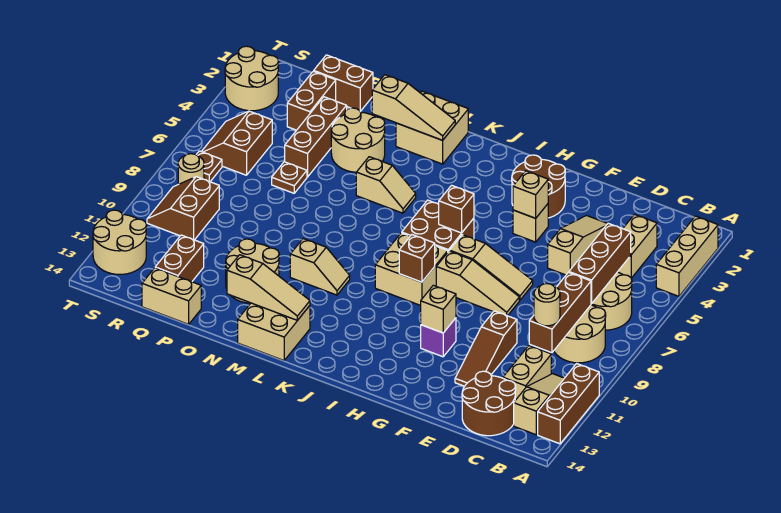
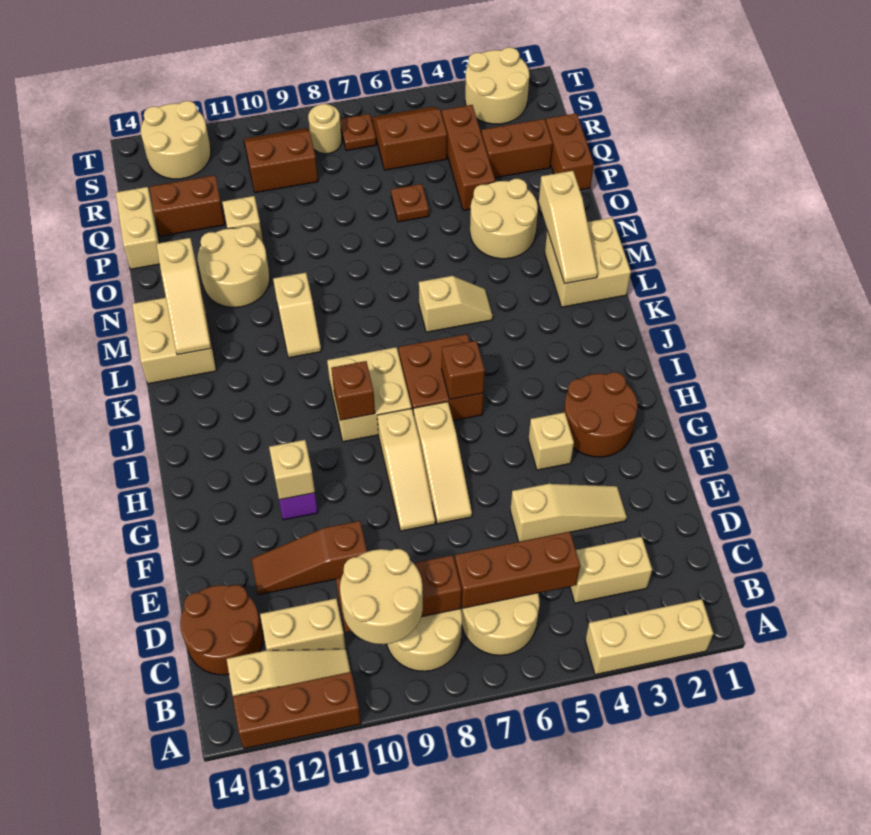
tan 1x1 round brick [534,284,560,326] -> tan 2x2 round brick [340,549,423,644]
tan 1x1 brick [513,171,548,218] -> tan 1x1 brick moved to [222,196,263,242]
tan 1x2 slope [356,157,416,213] -> tan 1x2 slope turned to [419,276,493,332]
brown 1x3 brick [285,97,347,177] -> brown 1x3 brick turned to [442,105,495,210]

